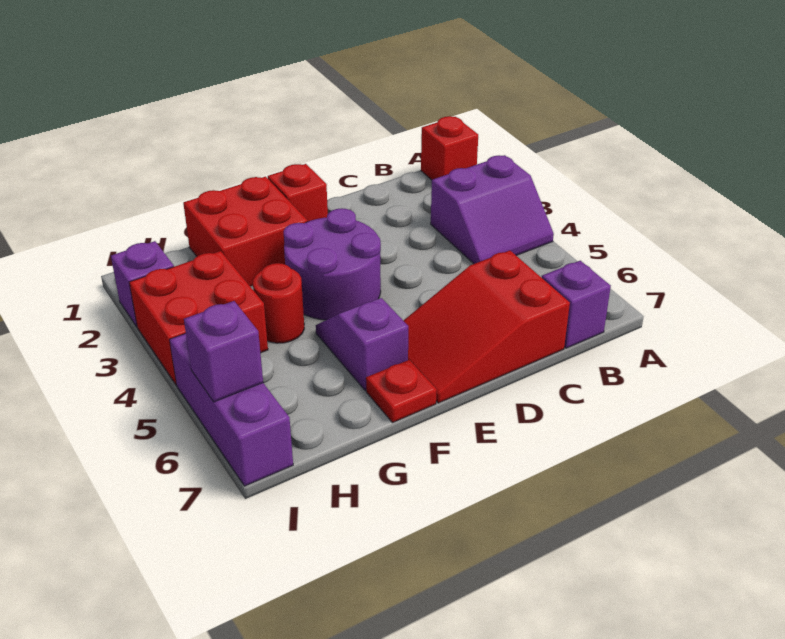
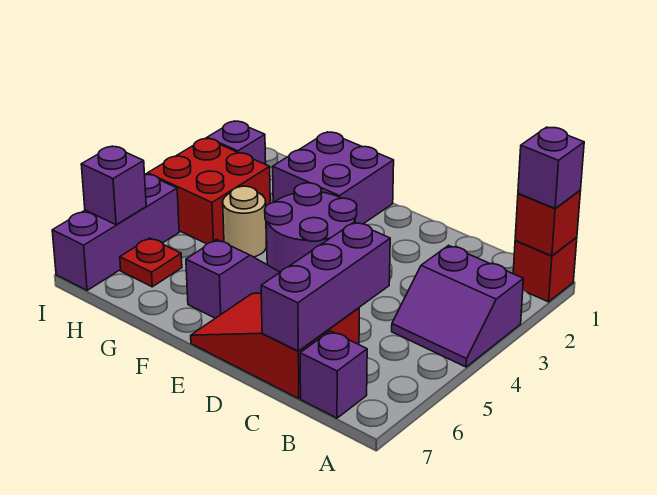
none -> purple 1x1 brick [518,127,584,209]
none -> purple 1x3 brick [261,222,390,351]
red 1x1 brick [268,164,328,221] -> red 1x1 brick moved to [515,191,580,256]
red 2x2 brick [183,177,308,286] -> purple 2x2 brick [273,132,394,224]
red 1x1 plate [366,360,437,423] -> red 1x1 plate moved to [120,238,182,287]
red 1x1 round brick [253,263,304,343] -> tan 1x1 round brick [223,186,267,257]

